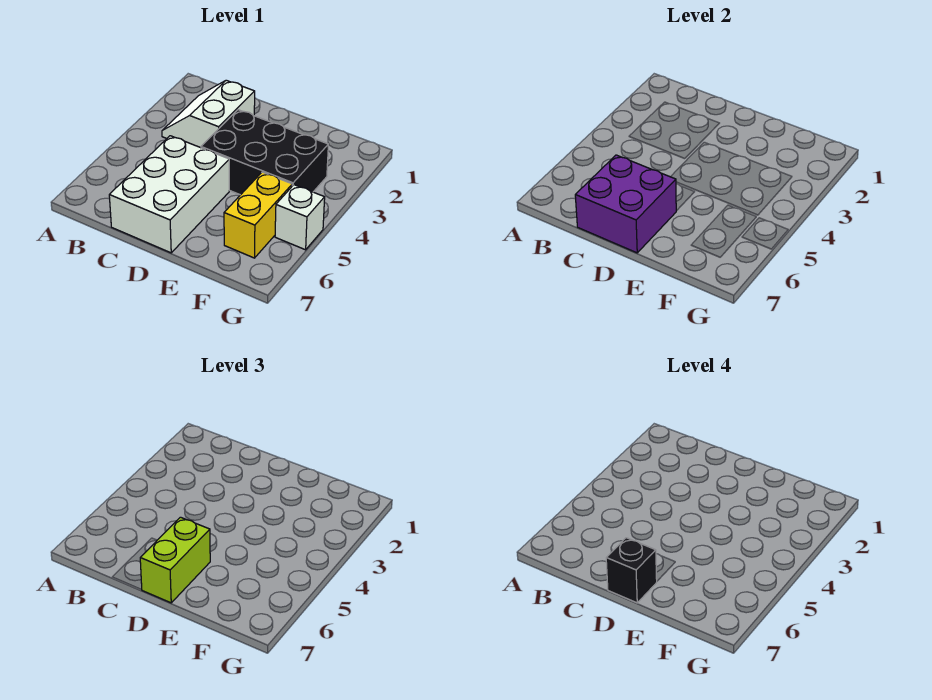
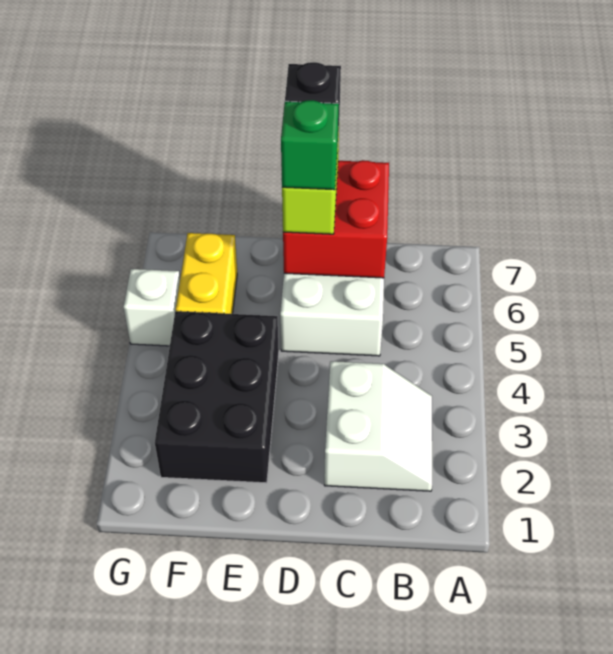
purple 2x2 brick [575,155,676,253] -> red 2x2 brick [283,160,389,278]
black 2x3 brick [201,110,328,195] -> black 2x3 brick turned to [155,311,279,483]
none -> green 1x1 brick [281,100,339,190]

